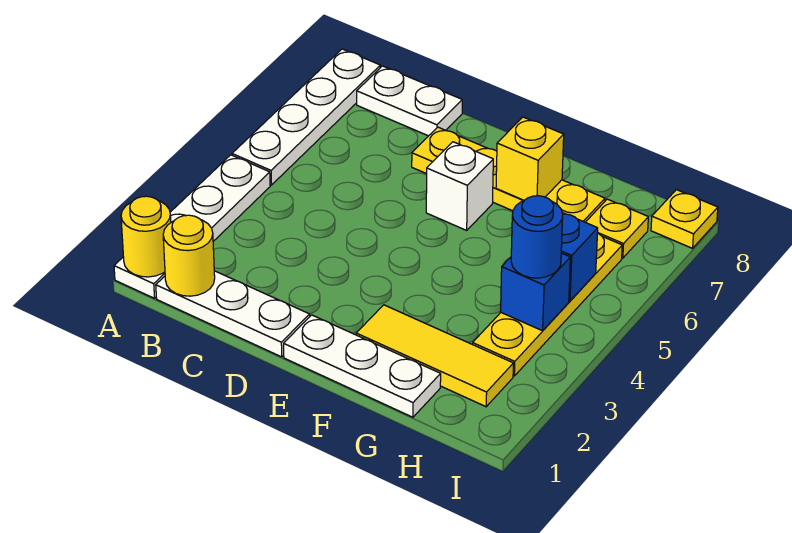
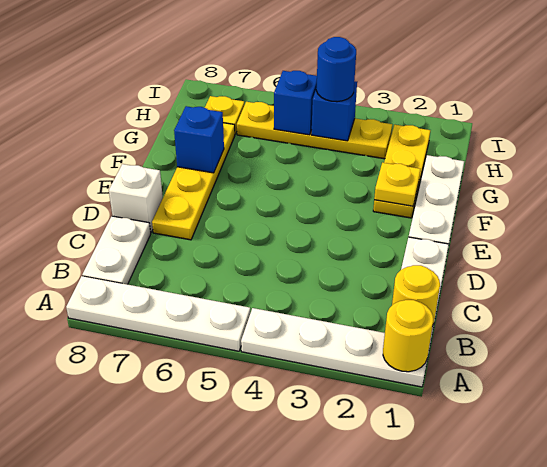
white 1x1 brick [426,142,493,230] -> white 1x1 brick moved to [109,164,163,232]
yellow 1x3 tile [356,305,513,407] -> yellow 1x3 plate [373,125,430,218]
yellow 1x1 brick [496,117,564,200] -> blue 1x1 brick [174,106,224,173]
yellow 1x1 plate [651,190,718,248] -> yellow 1x1 plate moved to [374,163,420,206]

